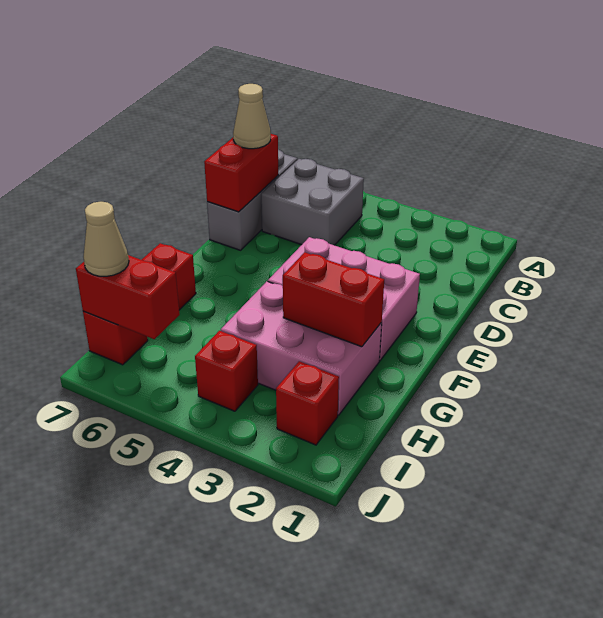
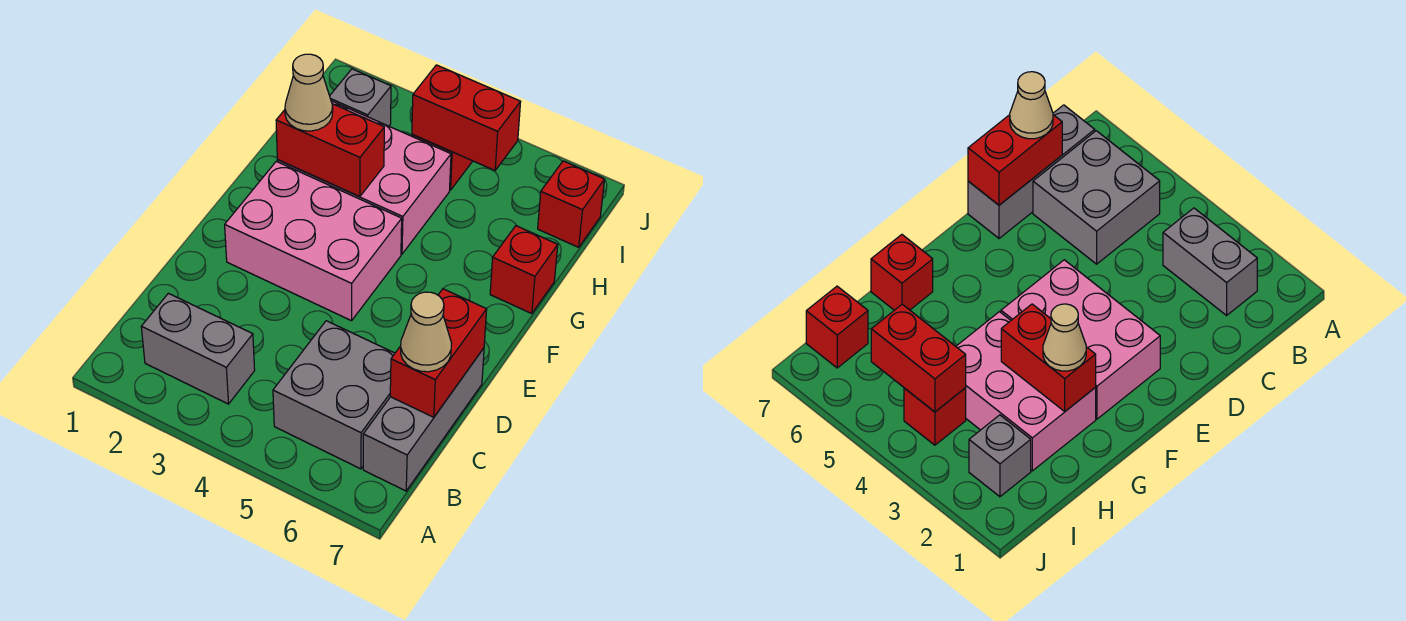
none -> grey 1x2 brick [141,293,255,404]
red 1x1 brick [276,361,339,445] -> grey 1x1 brick [330,69,391,126]
red 1x2 brick [76,255,180,339] -> red 1x2 brick moved to [412,65,521,170]
tan 1x1 cone [83,202,129,276] -> tan 1x1 cone moved to [285,54,333,131]

